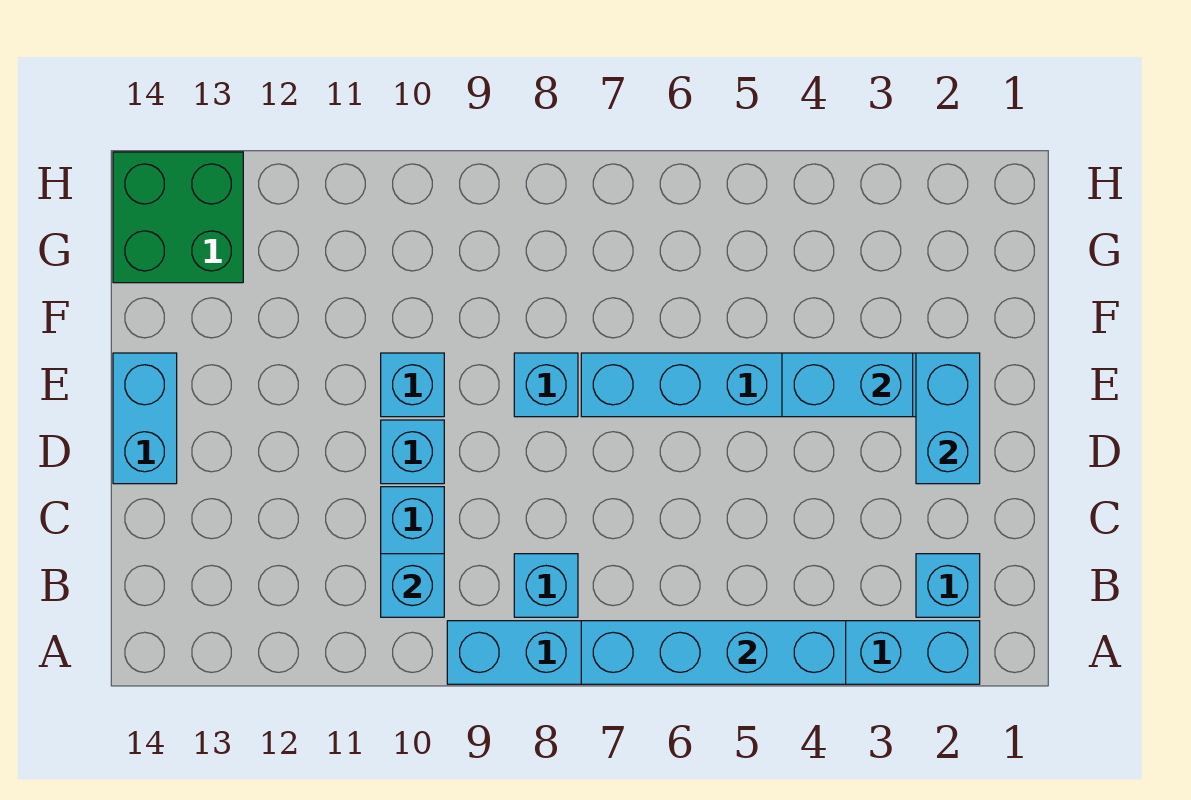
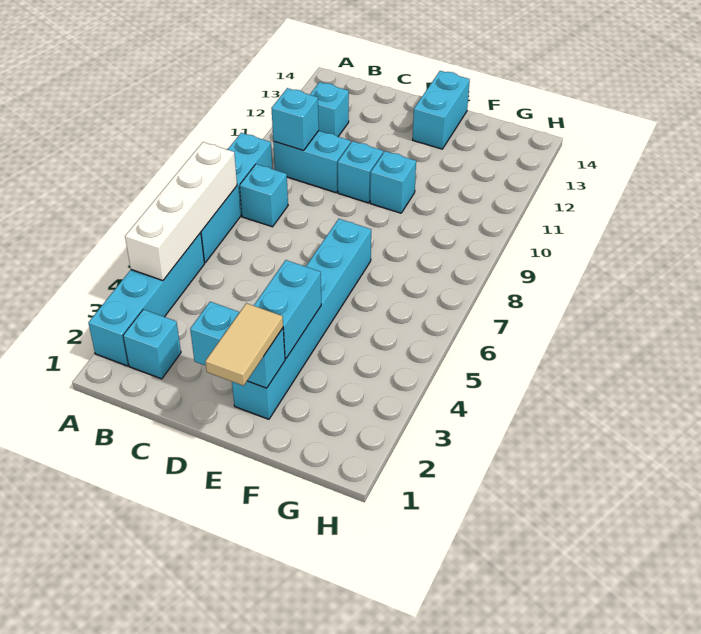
cyan 1x4 brick [581,621,846,684] -> white 1x4 brick [125,142,237,281]
cyan 1x2 brick [113,353,177,484] -> cyan 1x2 brick turned to [413,71,470,149]
none -> tan 1x2 tile [205,303,283,386]
cyan 1x1 brick [514,353,578,417] -> cyan 1x1 brick moved to [310,82,349,137]
green 2x2 brick [113,152,243,283] -> none

